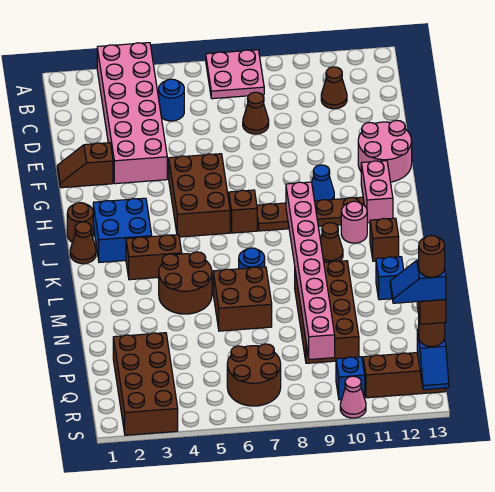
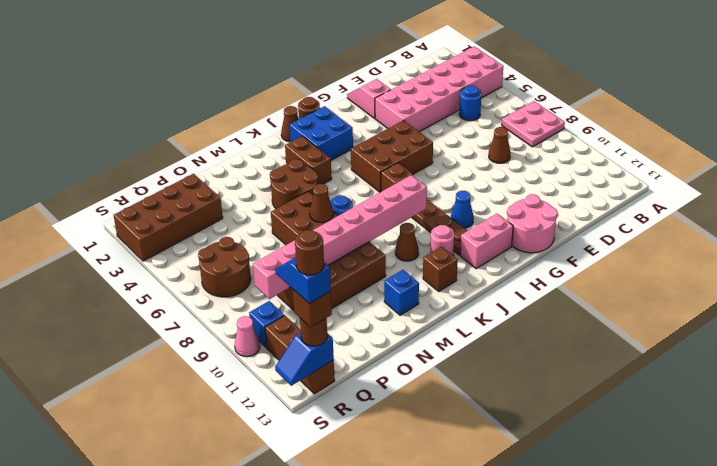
brown 1x1 cone [321,67,347,109] -> brown 1x1 cone moved to [310,184,333,223]
brown 1x2 slope [57,143,113,188] -> pink 1x2 slope [347,79,391,118]

